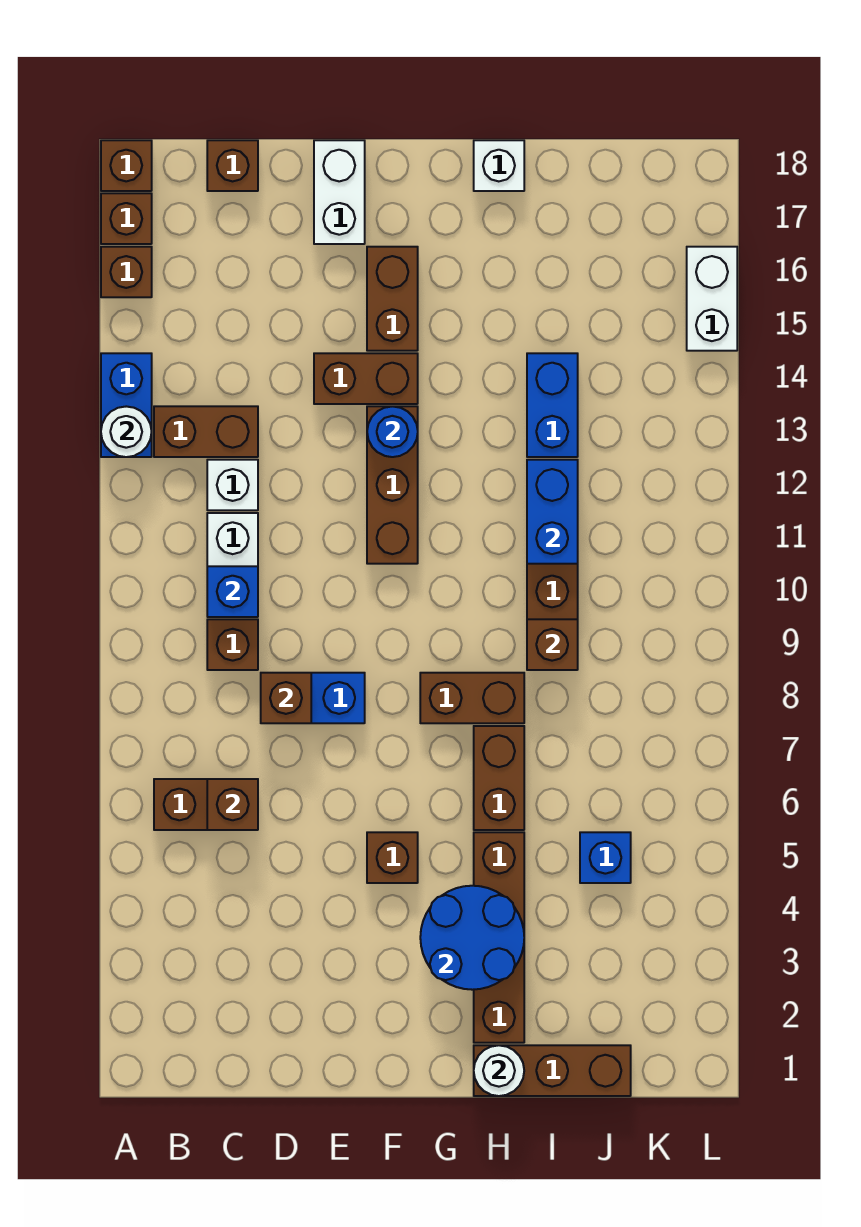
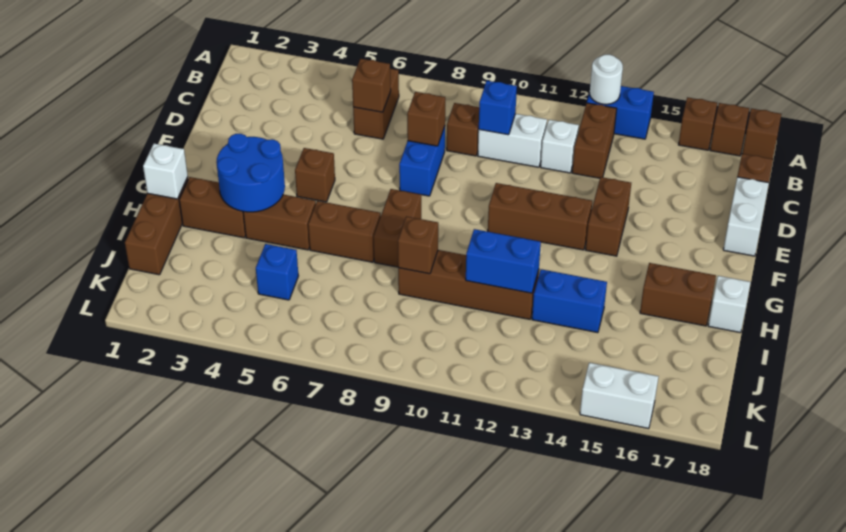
white 1x2 brick [314,140,365,244] -> white 1x2 brick turned to [723,177,769,256]
blue 1x1 round brick [367,406,418,457] -> none
brown 1x2 brick [367,247,418,351] -> brown 1x2 brick moved to [640,263,716,326]
white 1x1 round brick [474,1045,524,1096] -> white 1x1 brick [143,144,188,199]

